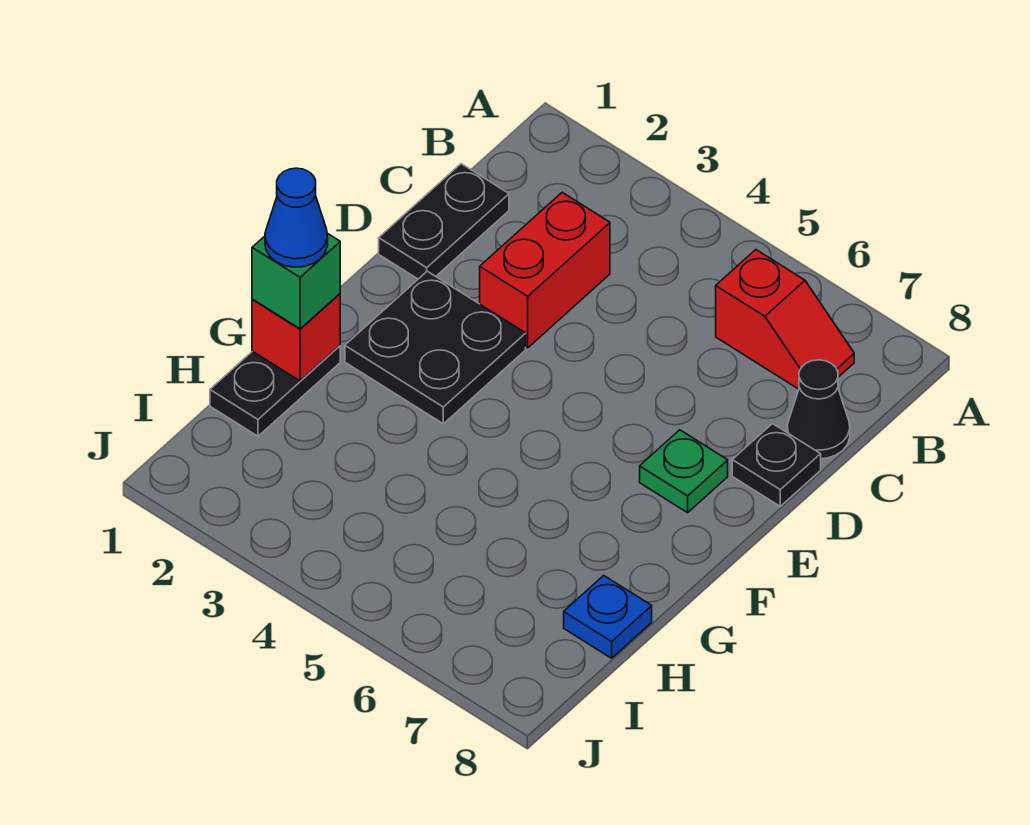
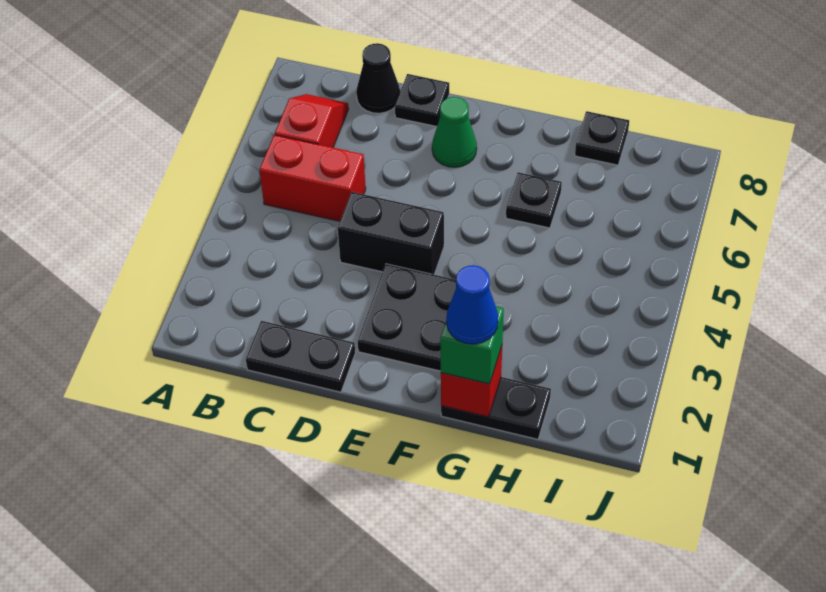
red 1x2 brick [480,192,610,348] -> red 1x2 brick moved to [259,135,366,221]
none -> black 1x2 brick [338,192,444,275]
green 1x1 plate [640,430,728,513] -> green 1x1 cone [432,97,477,167]
none -> black 1x1 plate [506,172,562,228]
blue 1x1 plate [564,576,652,658] -> black 1x1 plate [575,111,629,165]

